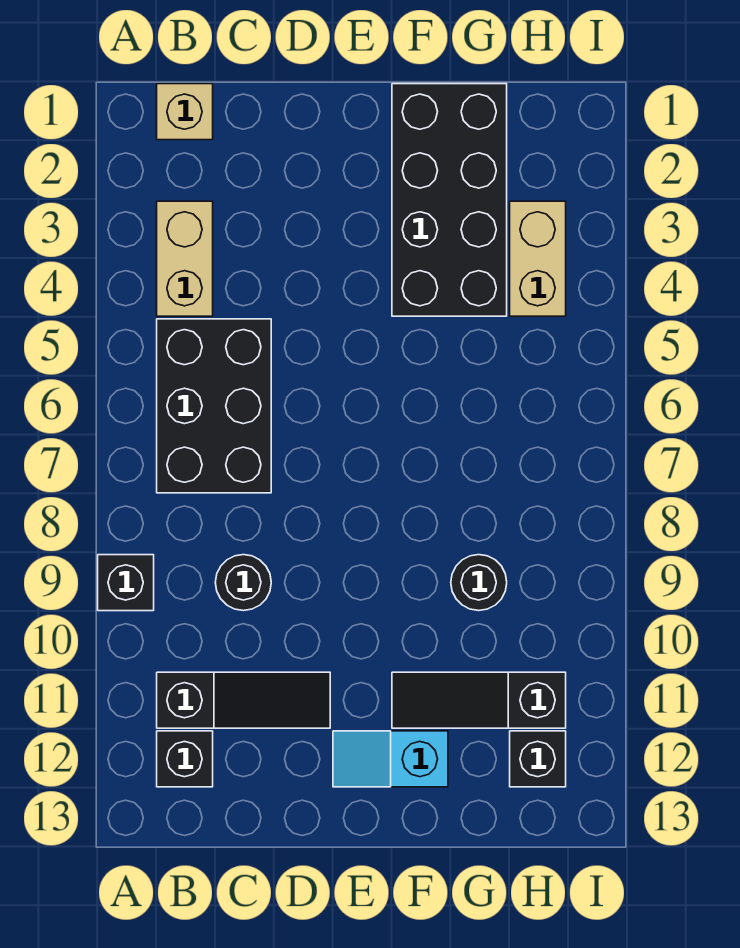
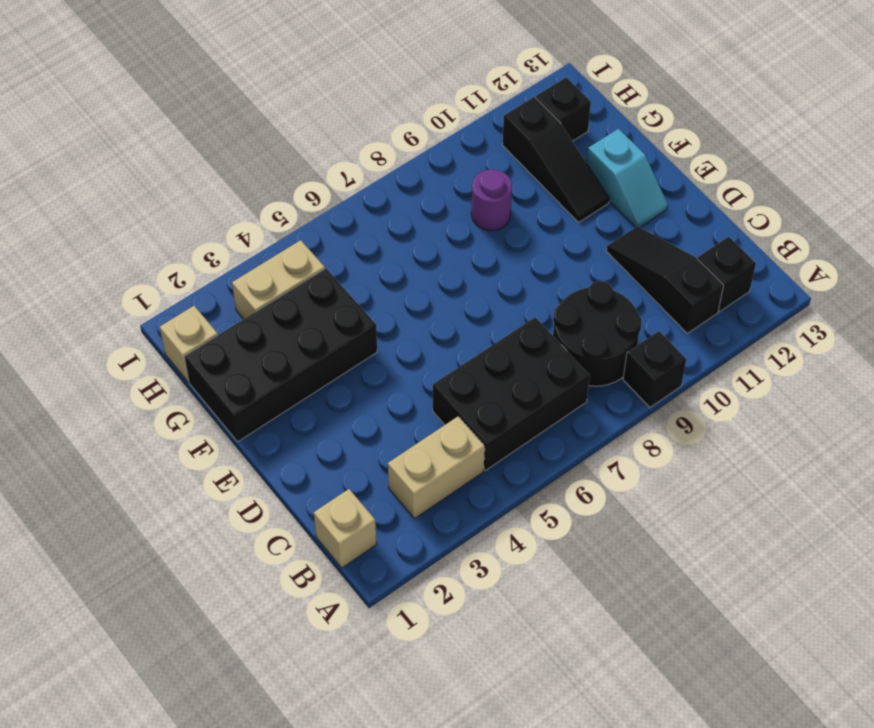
black 1x1 round brick [215,555,271,611] -> black 2x2 round brick [553,281,642,386]
black 1x1 round brick [451,555,507,611] -> purple 1x1 round brick [471,169,512,231]
none -> tan 1x1 brick [160,306,218,382]

